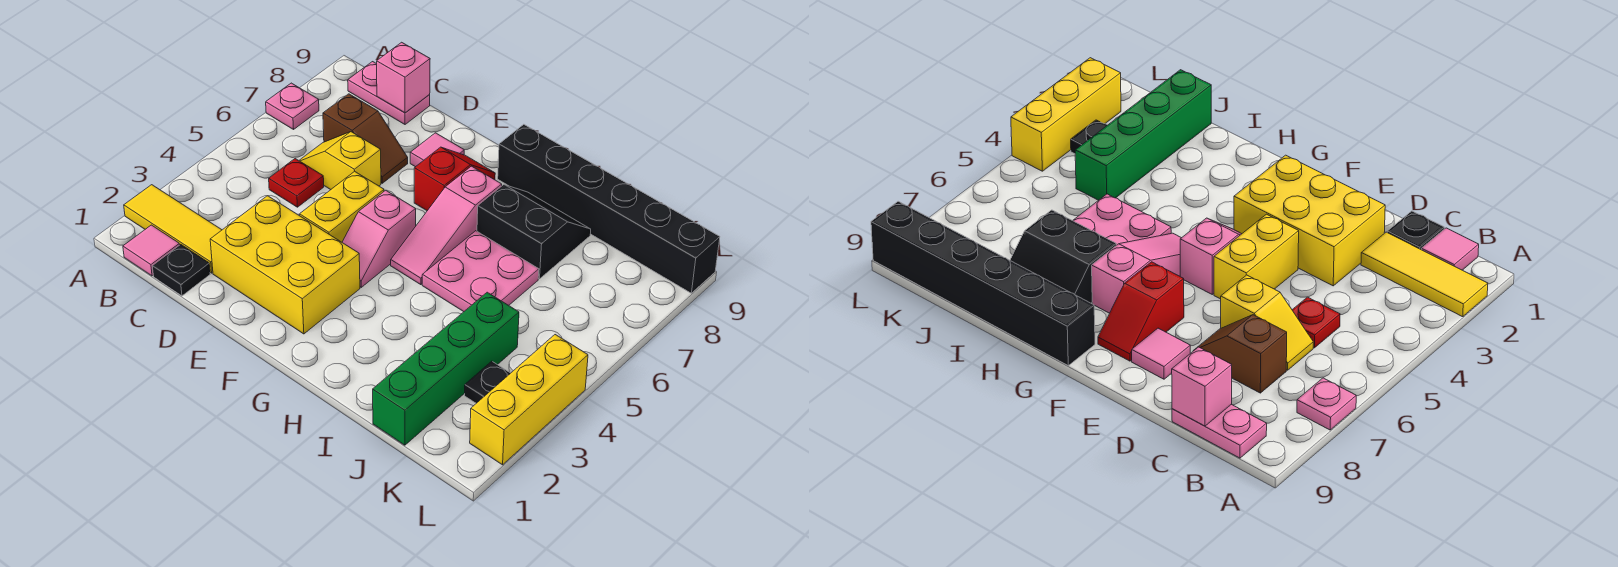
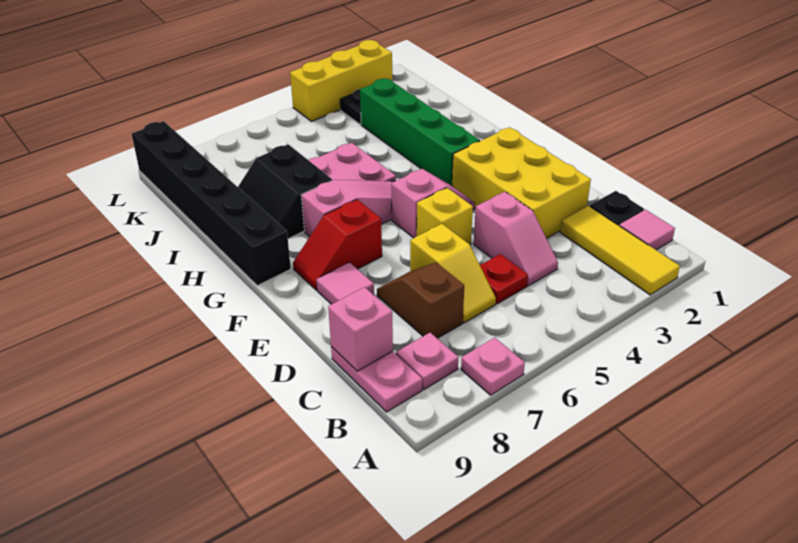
none -> pink 1x1 plate [396,333,458,390]
none -> pink 1x2 slope [474,192,558,286]
yellow 1x2 brick [300,171,384,242] -> yellow 1x1 brick [417,188,473,245]
green 1x4 brick [373,292,519,445] -> green 1x4 brick turned to [360,79,480,186]

